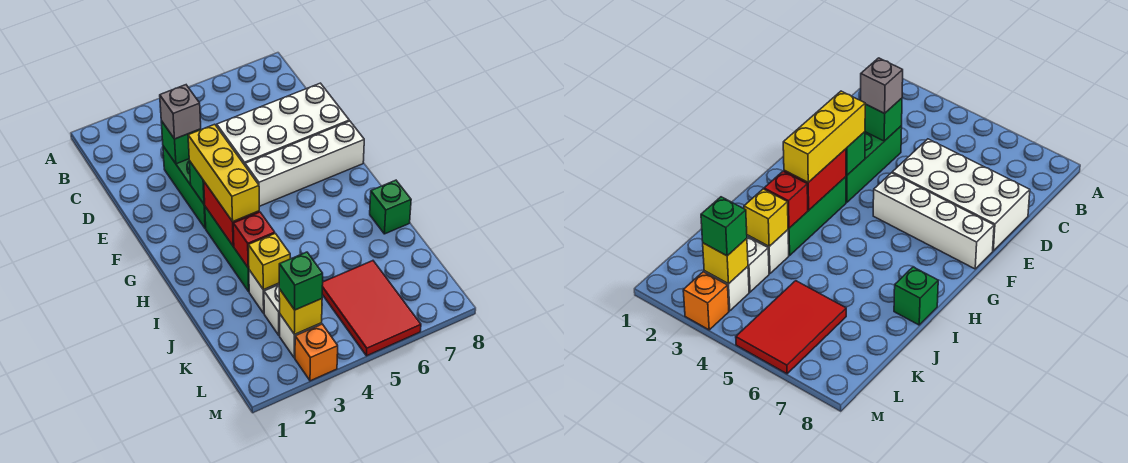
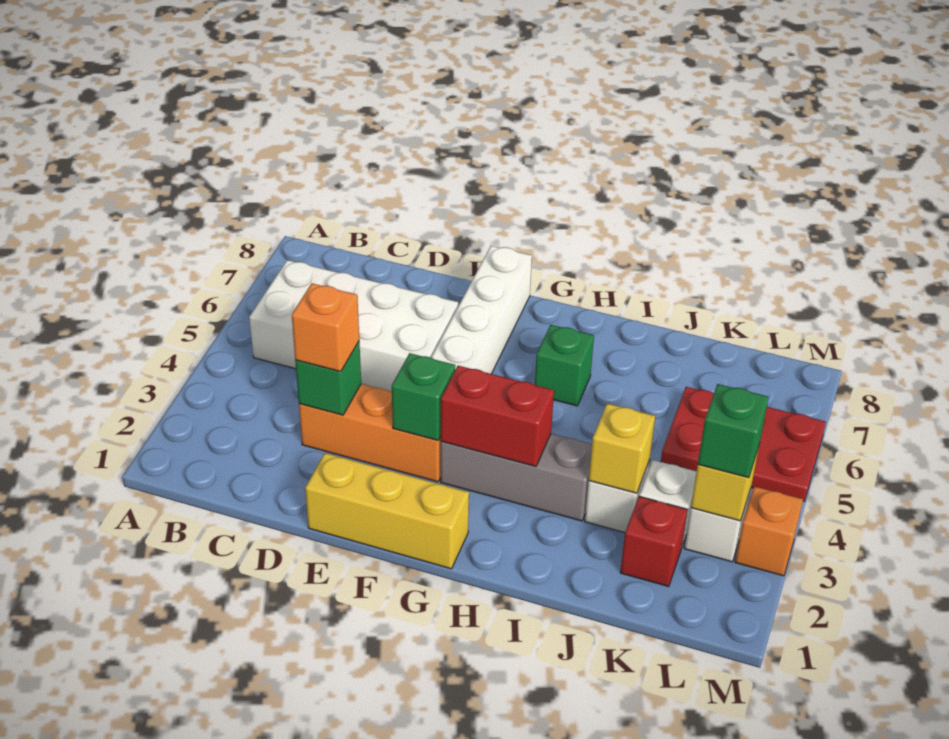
green 1x3 brick [163,146,206,229] -> orange 1x3 brick [299,384,441,482]
grey 1x1 brick [160,85,201,139] -> orange 1x1 brick [292,283,359,372]
white 2x4 brick [217,83,349,165] -> white 2x4 brick turned to [249,260,458,392]
yellow 1x3 brick [188,124,259,221] -> yellow 1x3 brick moved to [305,453,469,569]
green 1x3 brick [205,207,249,291] -> grey 1x3 brick [441,433,592,521]
red 1x1 brick [233,212,275,268] -> red 1x1 brick moved to [620,496,687,587]
green 1x1 brick [370,180,411,234] -> green 1x1 brick moved to [535,325,594,406]
red 2x3 tile [322,261,421,356] -> red 2x3 plate [661,387,826,501]

